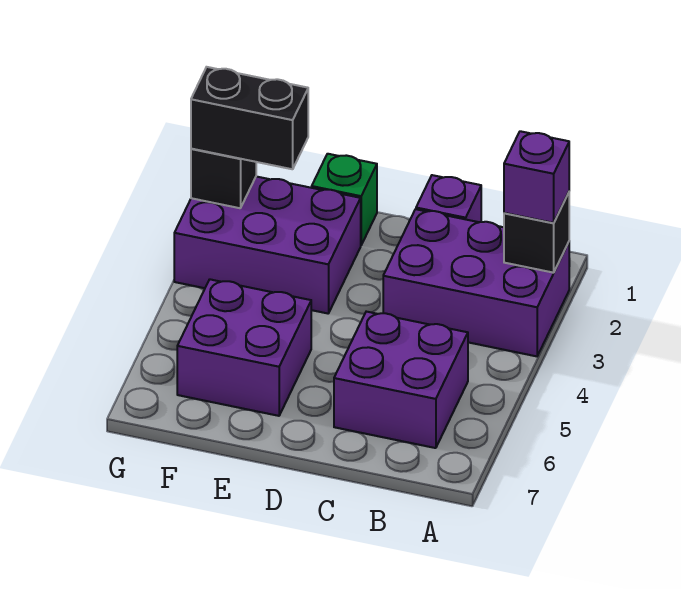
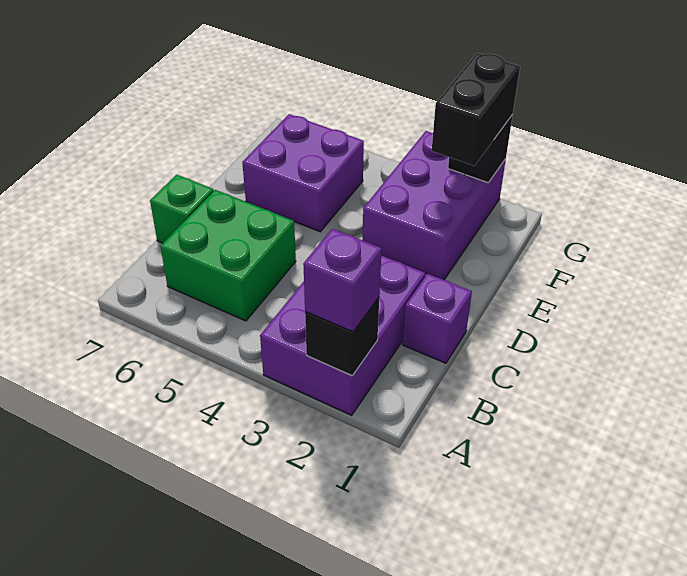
purple 2x2 brick [334,312,468,448] -> green 2x2 brick [160,190,296,321]
green 1x1 brick [312,154,377,245] -> green 1x1 brick moved to [150,175,214,243]

